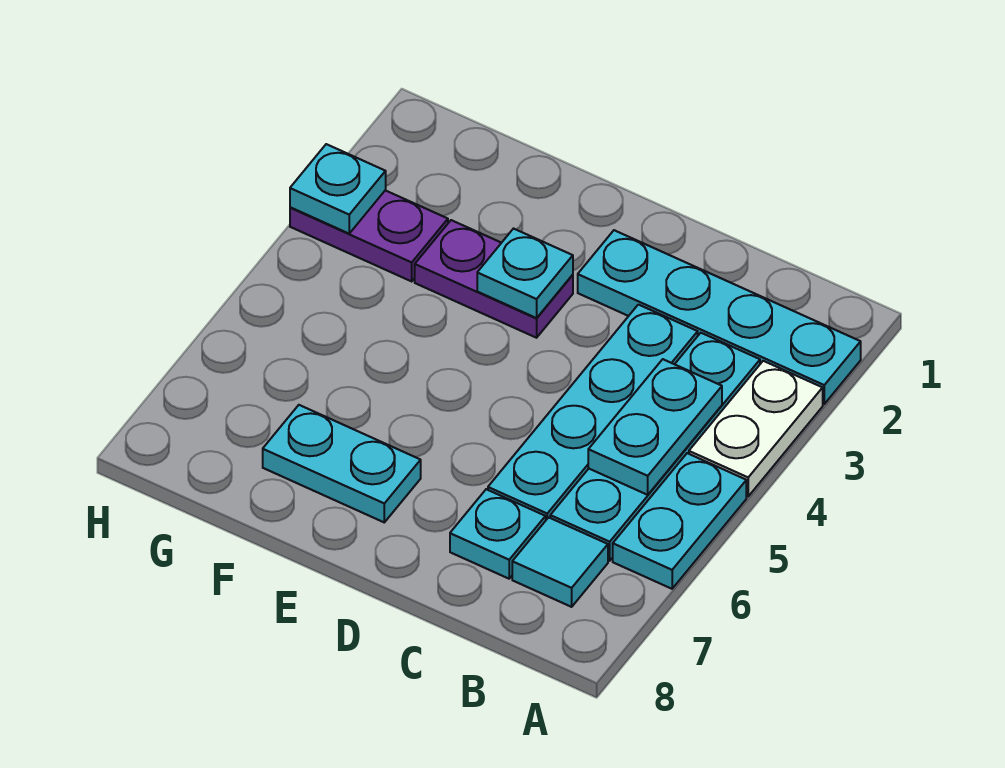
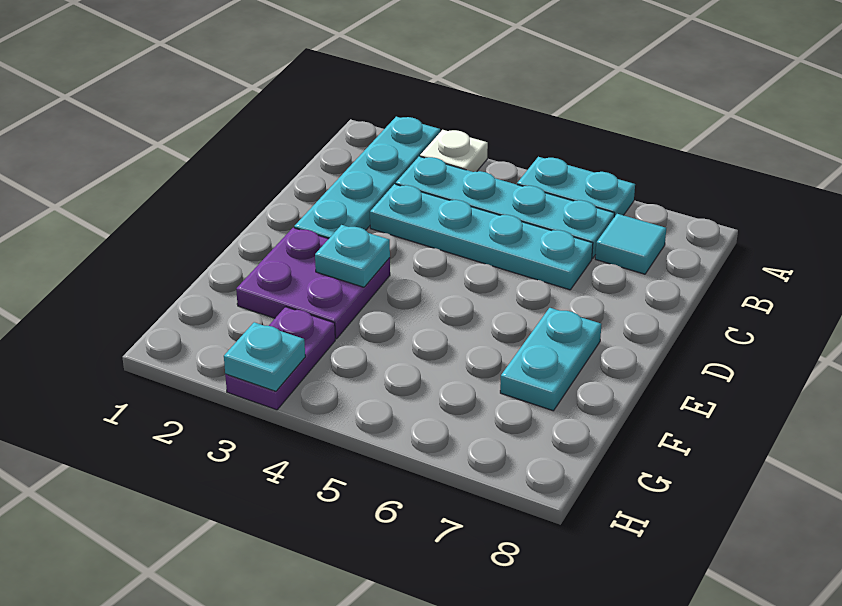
white 1x2 plate [689,361,823,496] -> white 1x1 plate [420,130,488,172]
cyan 1x2 plate [588,359,722,495] -> none
cyan 1x1 plate [450,489,546,579] -> none
purple 1x2 plate [415,220,573,338] -> purple 2x2 plate [236,228,390,339]

